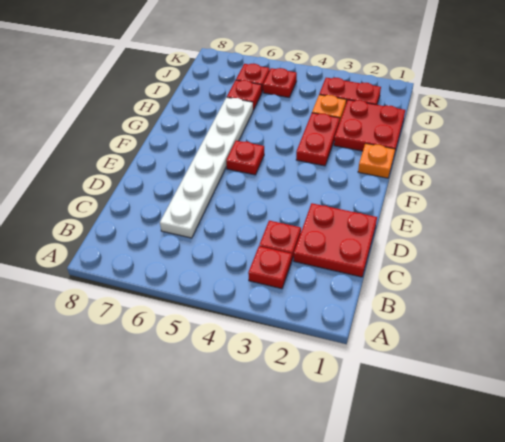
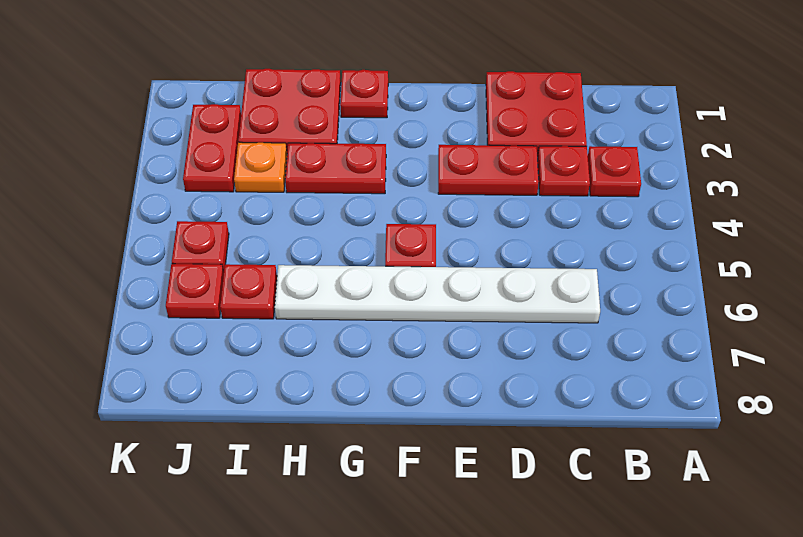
none -> red 1x2 plate [438,145,539,195]
orange 1x1 plate [358,144,395,178] -> red 1x1 plate [340,70,388,118]

